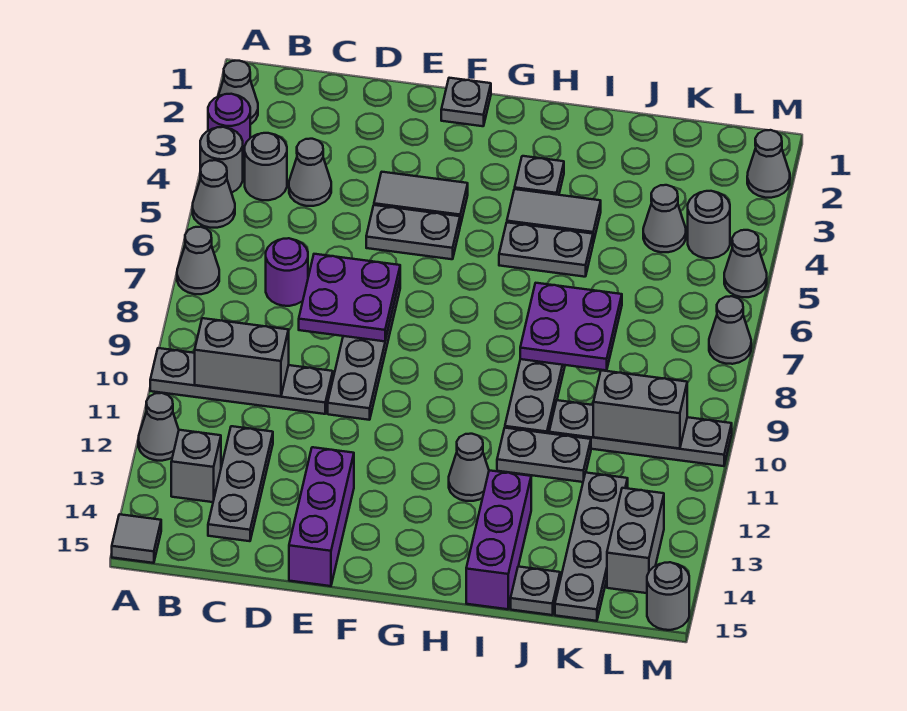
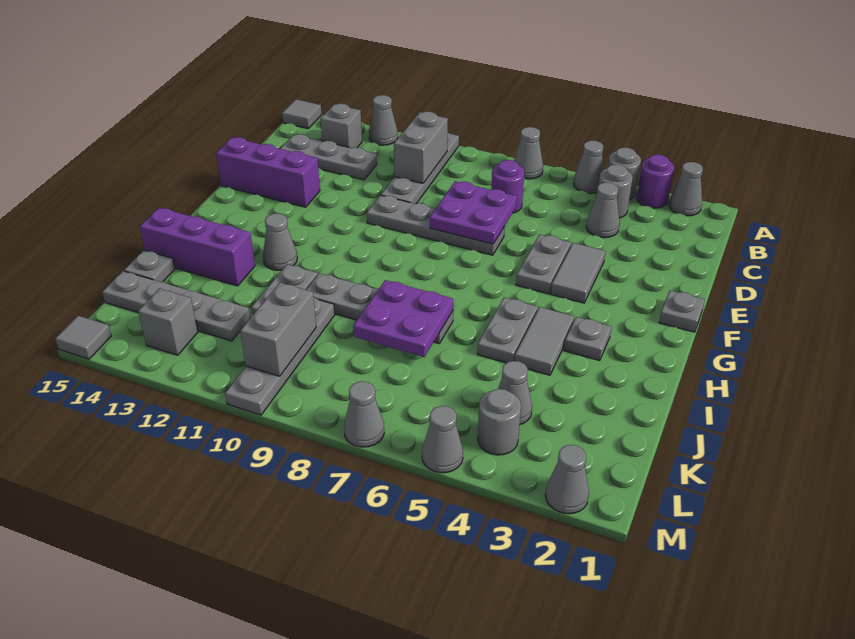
grey 1x2 brick [607,488,664,593] -> grey 1x1 brick [138,289,198,355]
grey 1x1 round brick [647,562,689,630] -> grey 1x1 tile [55,316,111,359]

